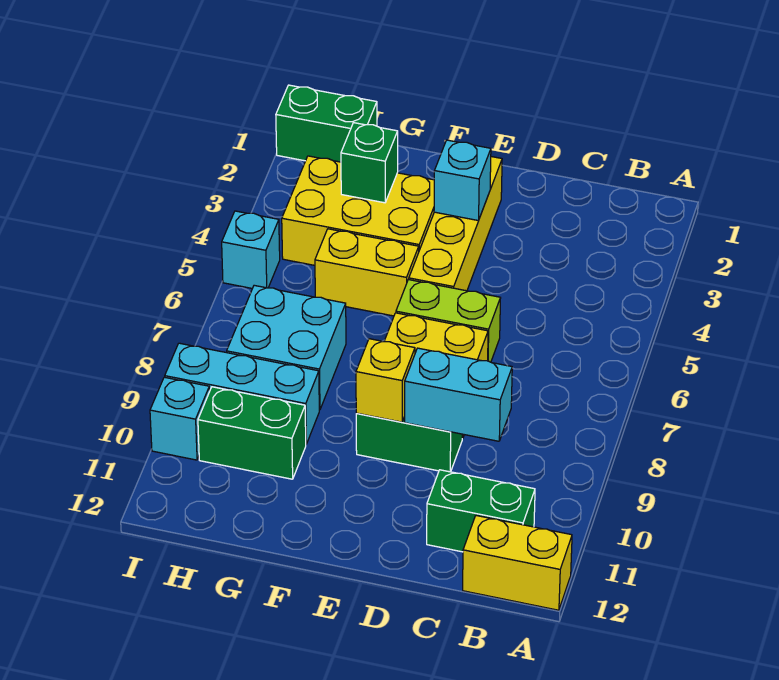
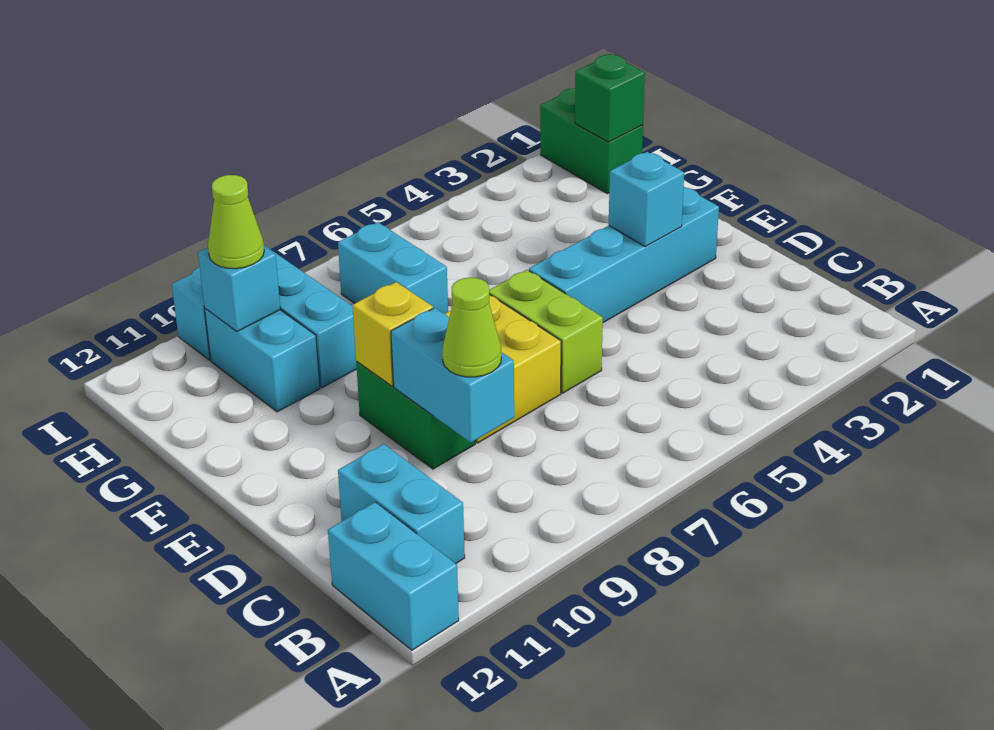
yellow 1x2 brick [463,516,572,610] -> cyan 1x2 brick [328,502,459,650]
green 1x2 brick [427,470,535,552] -> cyan 1x2 brick [338,444,465,564]
none -> lime 1x1 cone [442,278,501,377]
yellow 1x4 brick [409,157,502,291] -> cyan 1x4 brick [529,187,719,322]
yellow 2x3 brick [282,156,434,265] -> none
yellow 1x2 brick [315,229,419,316] -> none
green 1x1 brick [341,123,398,203] -> green 1x1 brick moved to [575,54,645,142]
cyan 2x2 brick [227,285,346,410] -> cyan 1x2 brick [338,222,448,314]
green 1x2 brick [198,387,306,479] -> cyan 1x2 brick [205,309,320,412]
none -> lime 1x1 cone [208,175,264,269]
cyan 1x1 brick [222,211,280,288] -> cyan 1x1 brick moved to [198,246,280,331]

